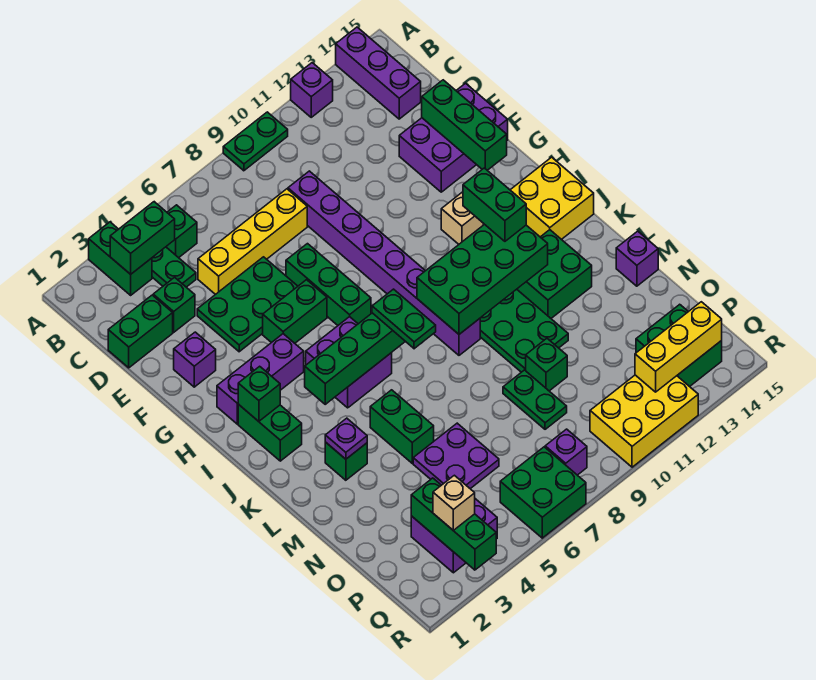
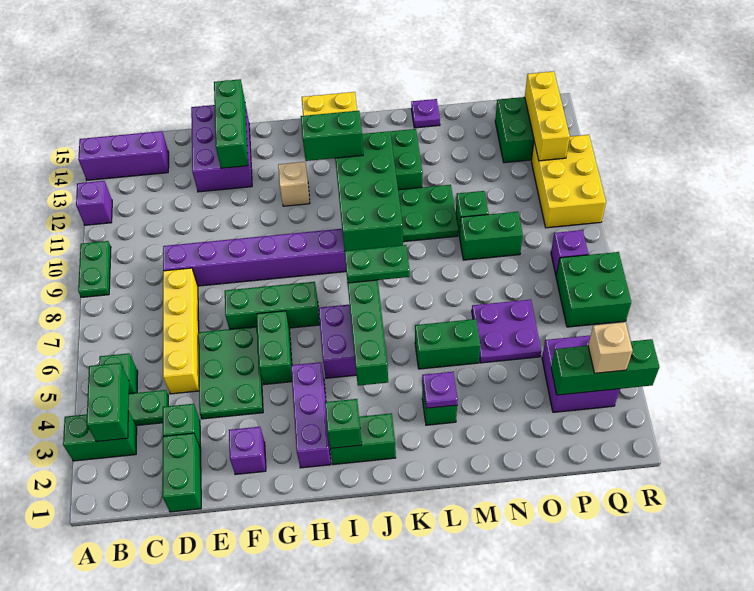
green 1x3 brick [422,80,507,170] -> green 1x3 brick turned to [214,79,248,168]
purple 1x1 brick [616,231,658,286] -> purple 1x1 plate [411,99,440,128]
green 1x2 plate [503,370,567,429] -> green 1x2 brick [460,212,523,260]

